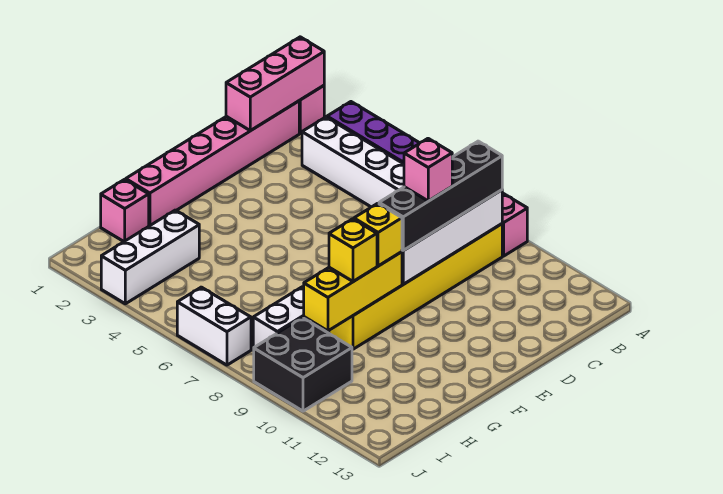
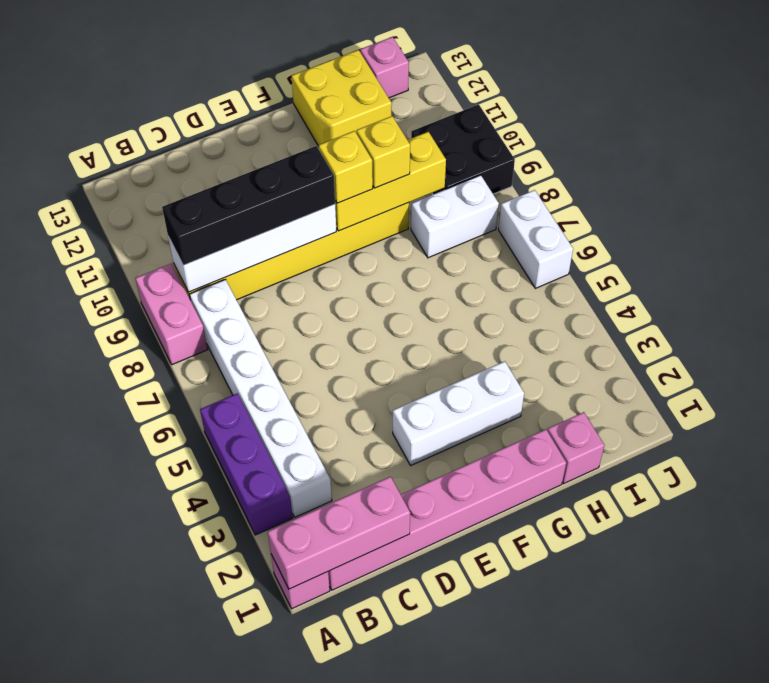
pink 1x1 brick [404,139,452,201] -> pink 1x1 brick moved to [360,37,409,98]
none -> yellow 2x2 brick [291,50,392,146]
white 1x3 brick [101,210,199,304] -> white 1x3 brick moved to [393,361,524,465]

